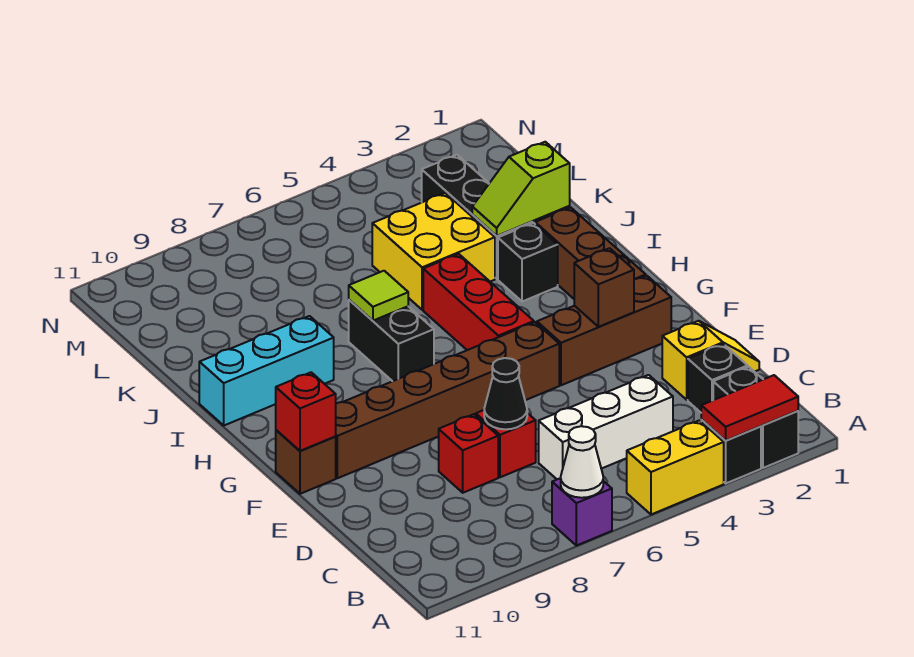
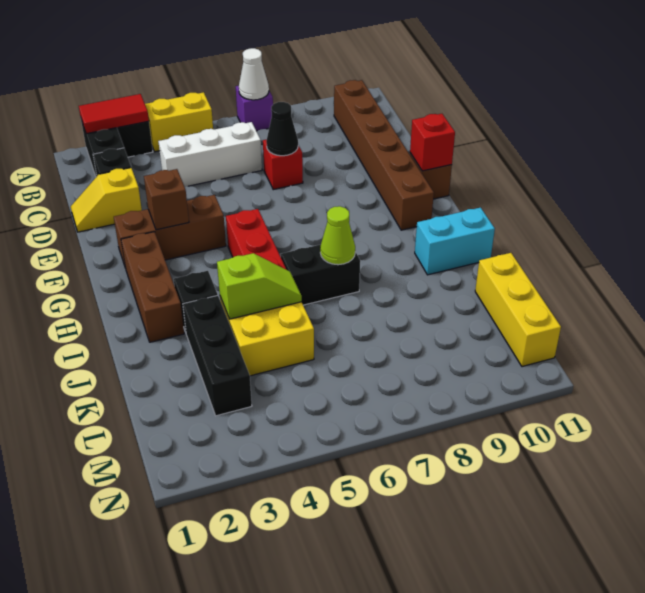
red 1x1 brick [439,414,498,493] -> none
brown 1x6 brick [335,322,559,478] -> brown 1x6 brick turned to [334,80,434,230]
black 1x2 brick [349,300,434,381] -> black 1x2 brick turned to [281,244,360,305]
lime 1x1 tile [349,271,408,321] -> lime 1x1 cone [320,206,355,265]
cyan 1x3 brick [199,316,334,425] -> cyan 1x2 brick [415,208,495,275]
lime 1x2 slope [472,142,570,236] -> lime 1x2 slope moved to [217,253,302,319]
none -> yellow 1x3 brick [475,253,561,367]

